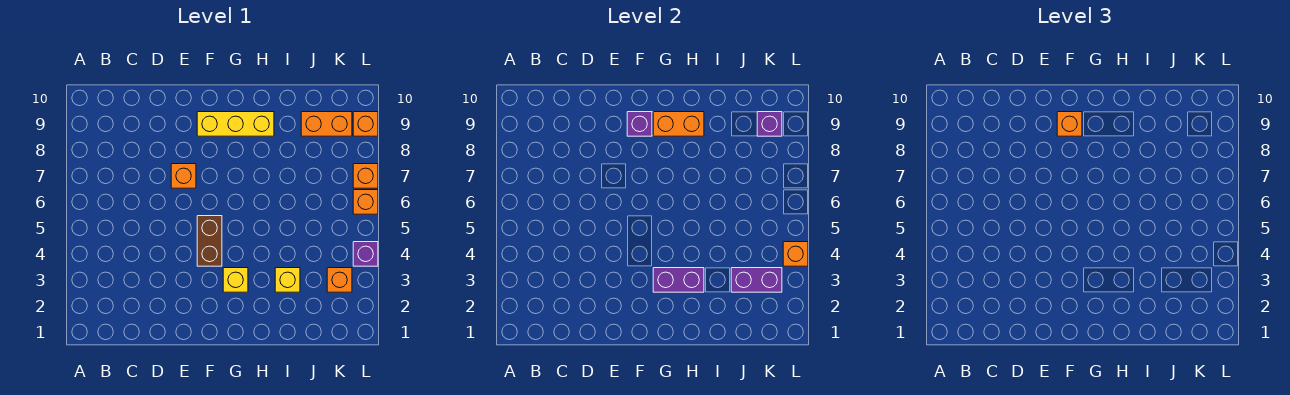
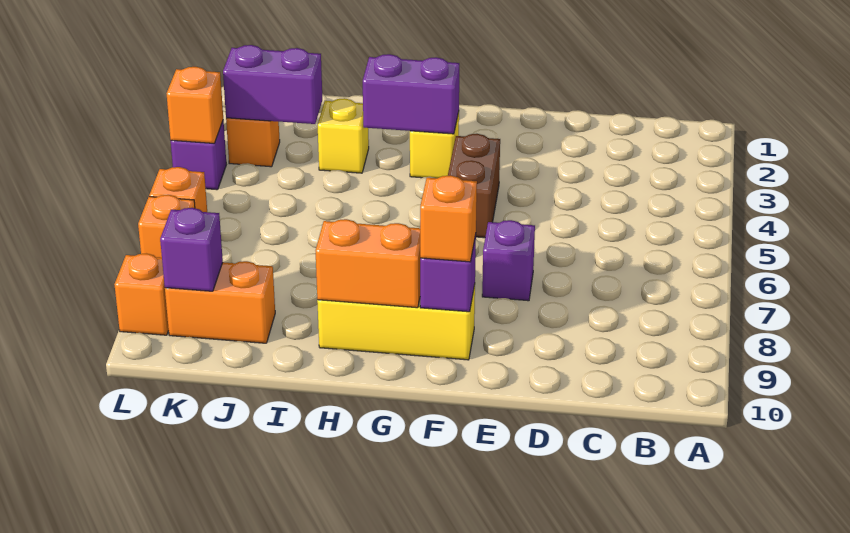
orange 1x1 brick [171,164,196,188] -> purple 1x1 brick [482,220,535,301]

